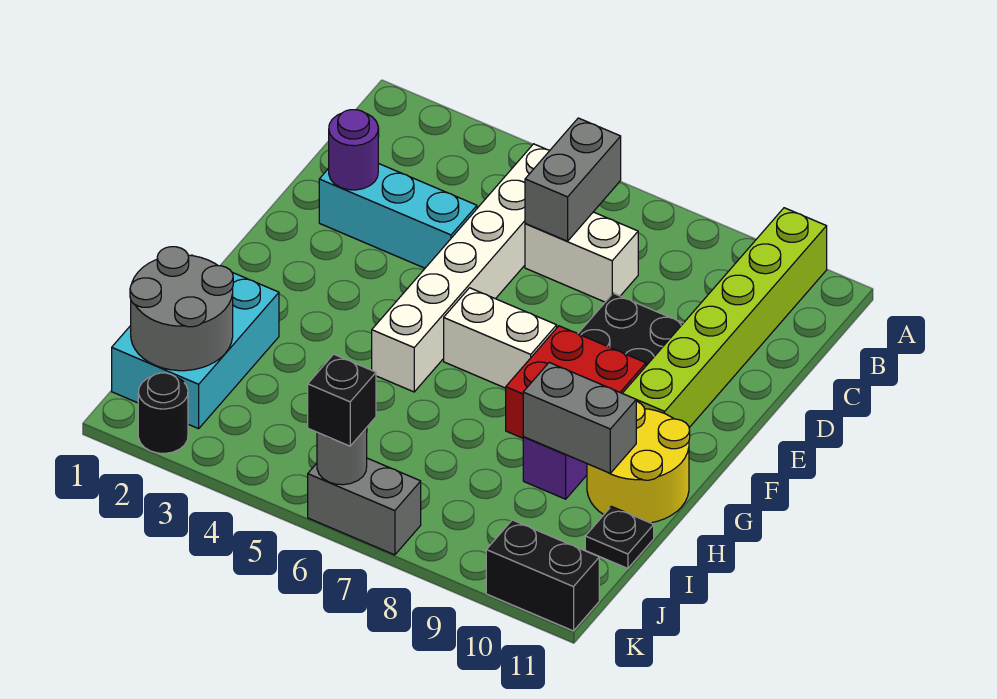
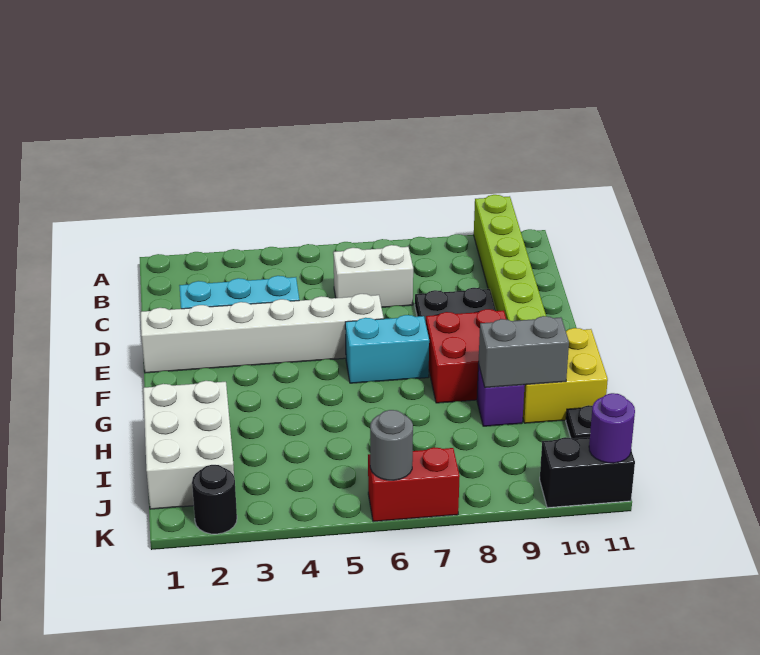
white 1x6 brick [372,144,550,392] -> white 1x6 brick turned to [141,294,384,373]
grey 1x2 brick [525,118,621,241] -> none
purple 1x1 round brick [329,110,378,190] -> purple 1x1 round brick moved to [589,393,635,463]
white 1x2 brick [444,288,557,388] -> cyan 1x2 brick [345,315,429,383]
yellow 2x2 round brick [587,401,690,523] -> yellow 2x2 brick [523,328,608,423]
cyan 2x3 brick [112,272,279,429] -> white 2x3 brick [143,381,234,509]
grey 2x2 round brick [130,247,233,371] -> none
grey 1x2 brick [308,458,421,555] -> red 1x2 brick [368,448,460,522]
black 1x1 brick [308,354,376,446] -> none

